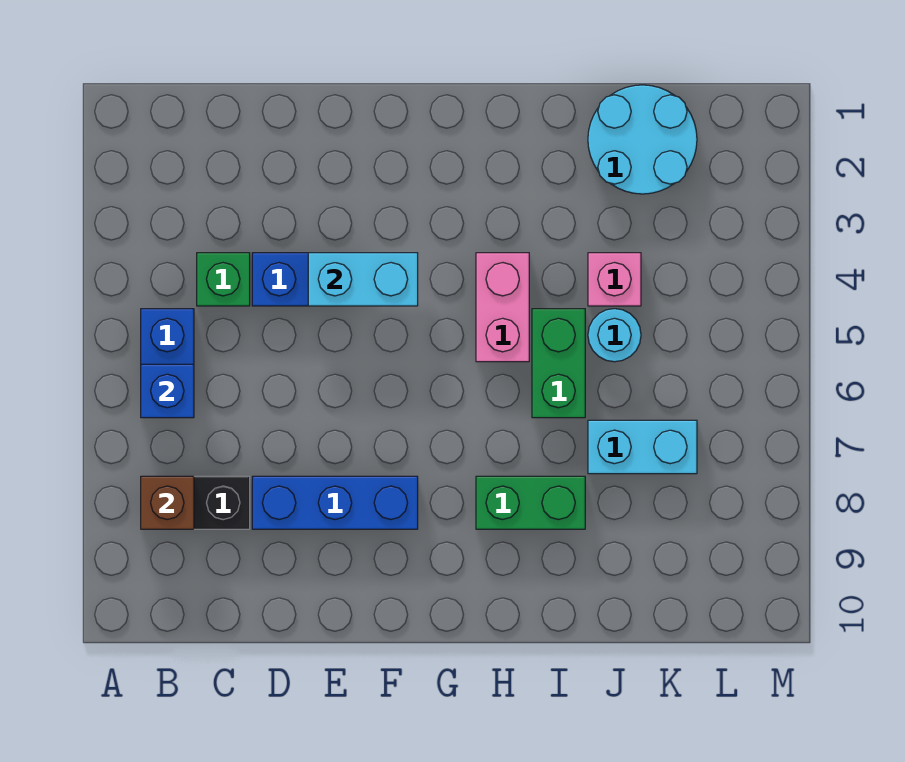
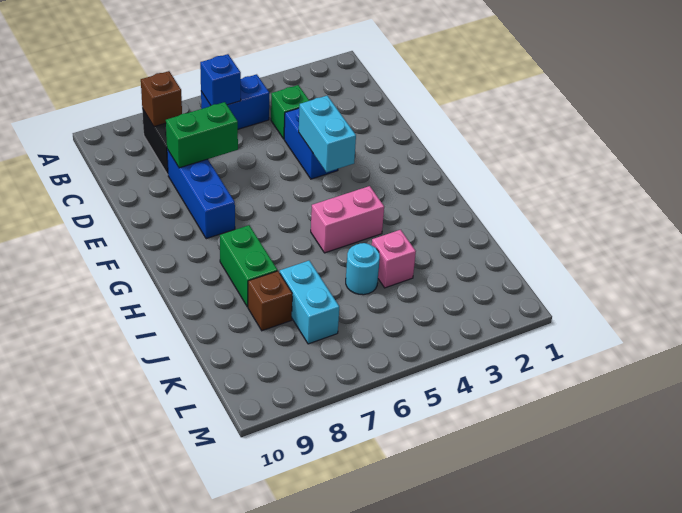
green 1x2 brick [532,309,585,418] -> green 1x2 brick moved to [166,102,238,168]
cyan 2x2 round brick [588,85,697,194] -> none
none -> brown 1x1 brick [248,271,292,331]

